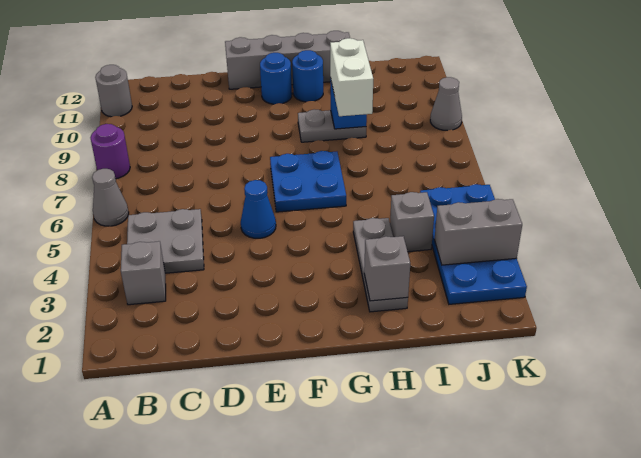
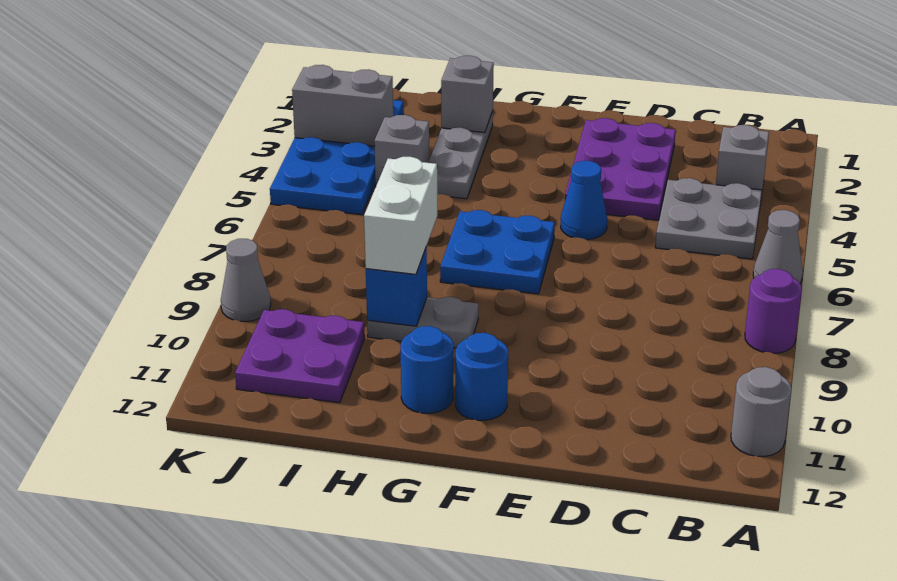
none -> purple 2x3 plate [565,118,676,220]
grey 1x4 brick [225,31,350,89] -> none
none -> purple 2x2 plate [235,309,365,403]

